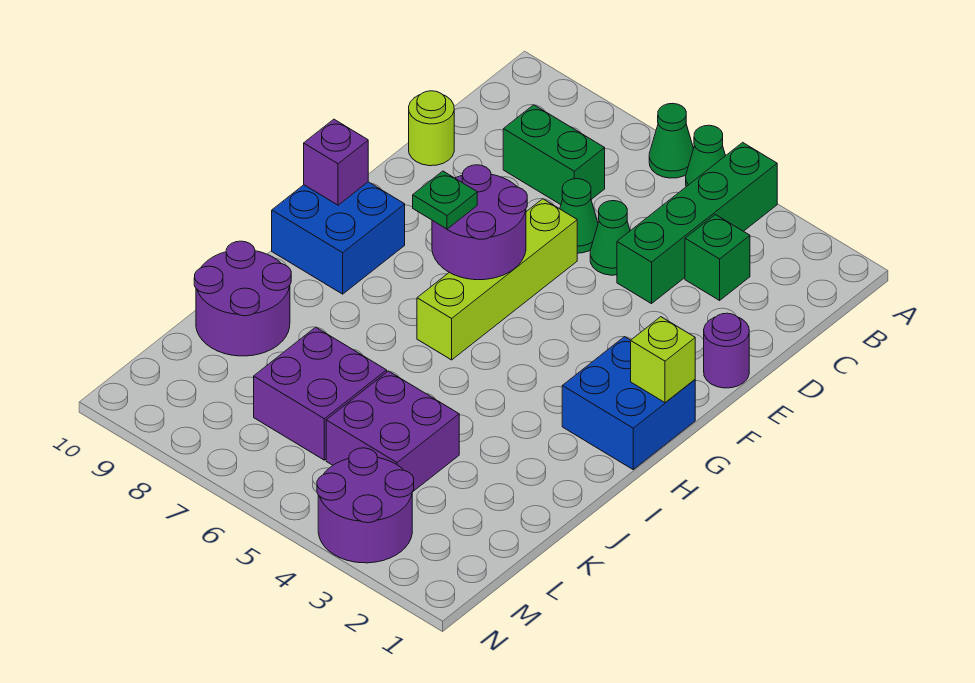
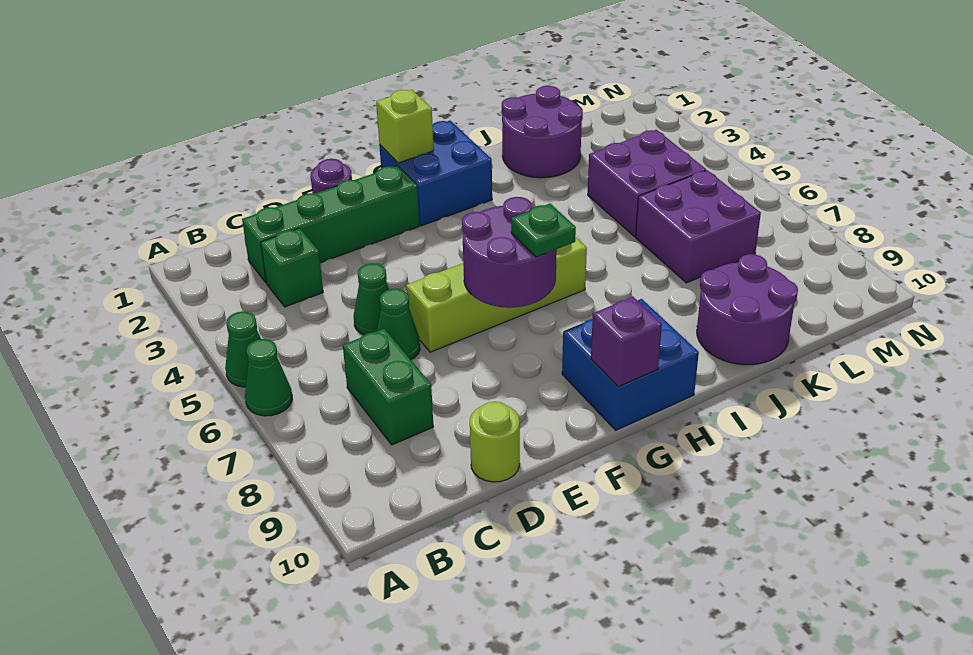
green 1x4 brick [617,142,777,304] -> green 1x4 brick moved to [242,165,419,282]
purple 2x2 round brick [317,448,414,563] -> purple 2x2 round brick moved to [502,86,583,178]

